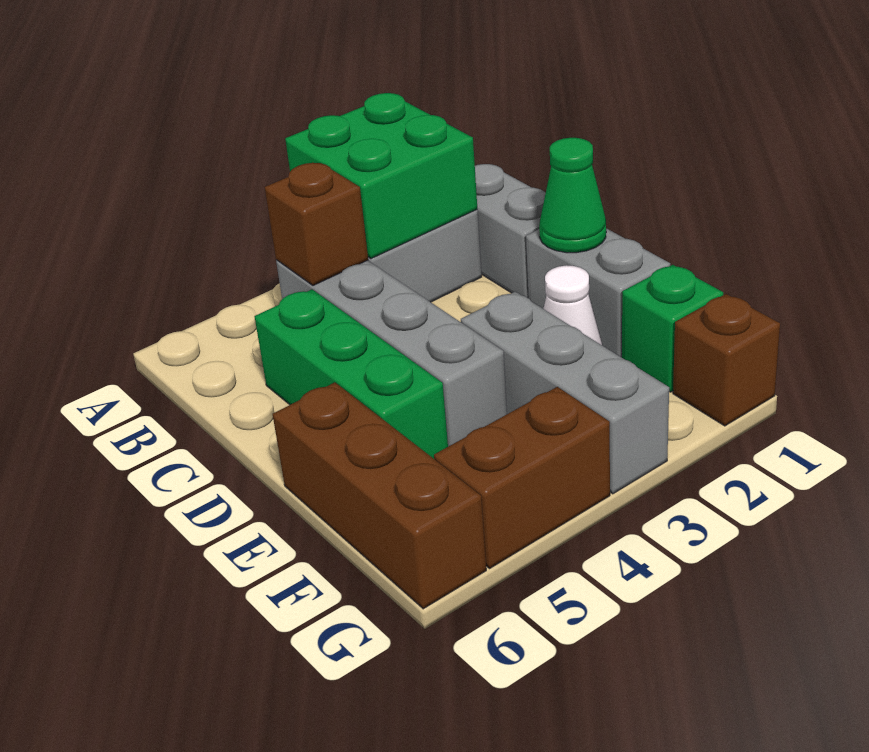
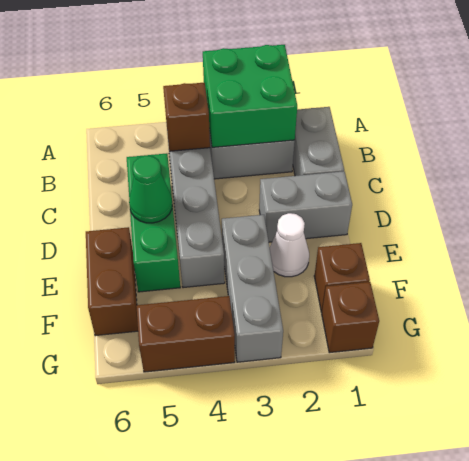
grey 1x2 brick [526,228,670,358] -> grey 1x2 brick turned to [259,171,352,242]
green 1x1 cone [539,138,606,253] -> green 1x1 cone moved to [129,156,172,223]
brown 1x3 brick [273,382,486,609] -> brown 1x2 brick [86,227,138,336]
green 1x1 brick [622,265,723,392] -> brown 1x1 brick [314,243,370,312]

